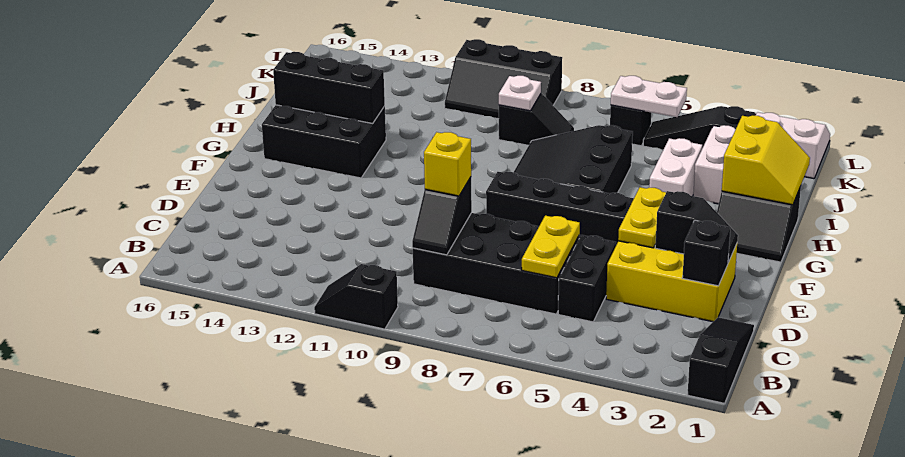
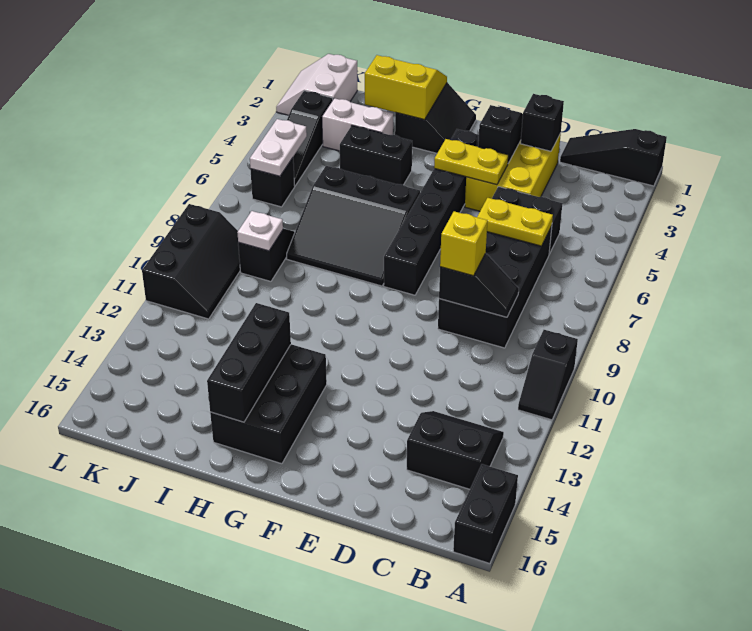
none -> black 1x2 brick [453,464,518,563]
none -> black 2x2 slope [407,411,504,489]
white 1x2 brick [649,138,702,196] -> black 1x2 brick [340,125,412,185]

